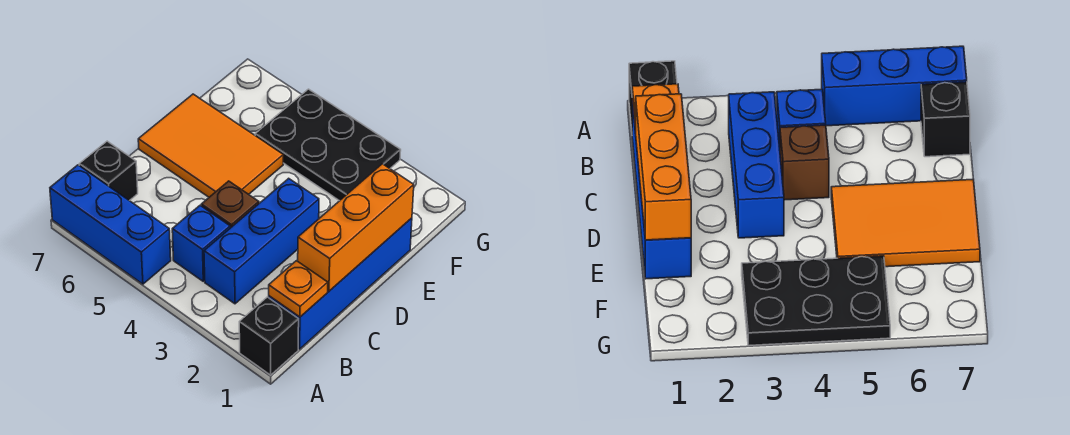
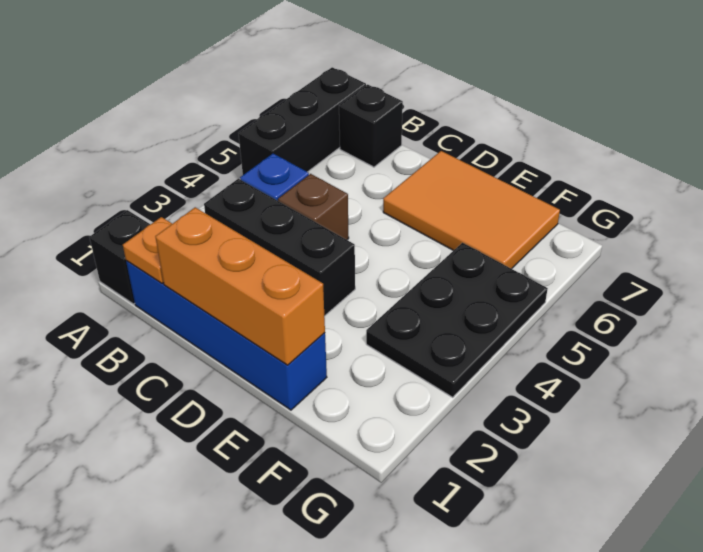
blue 1x3 brick [50,165,171,284] -> black 1x3 brick [239,67,366,175]
blue 1x3 brick [204,178,319,304] -> black 1x3 brick [204,179,355,316]
orange 2x3 tile [138,94,283,197] -> orange 2x3 tile turned to [383,151,560,269]

